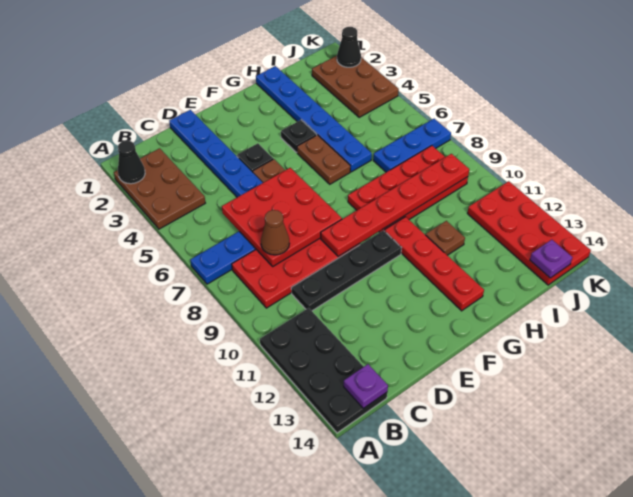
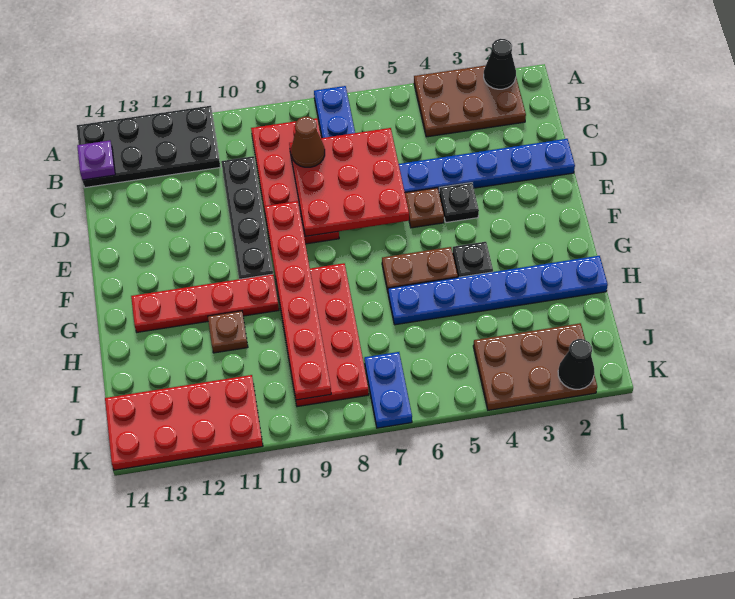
blue 1x3 plate [373,119,451,172] -> blue 1x2 plate [364,352,412,428]
purple 1x1 plate [530,240,572,278] -> none

